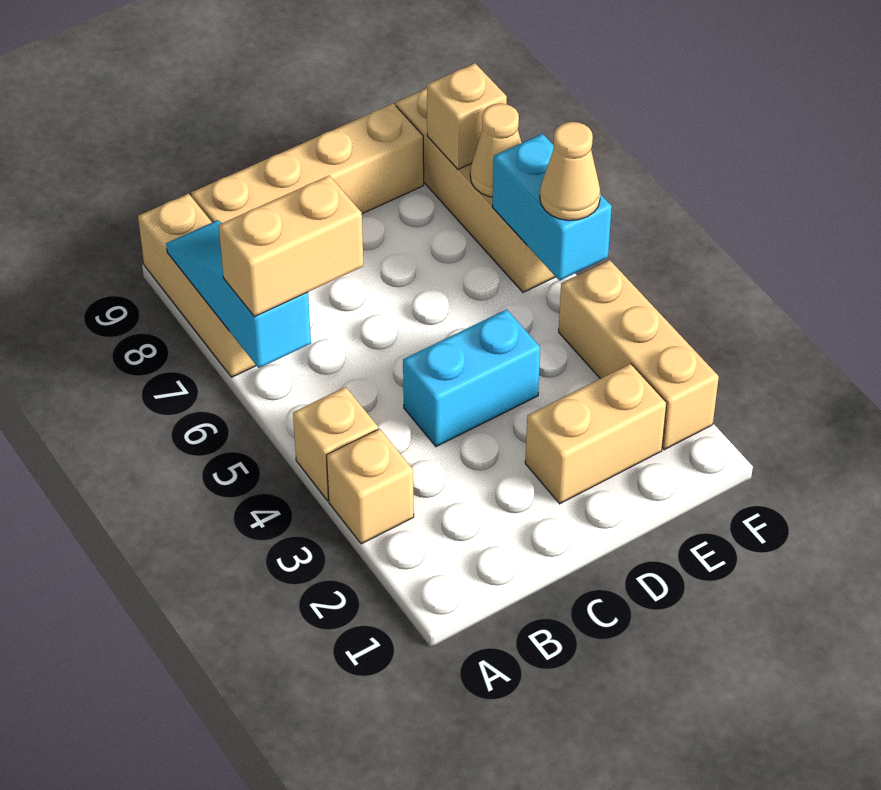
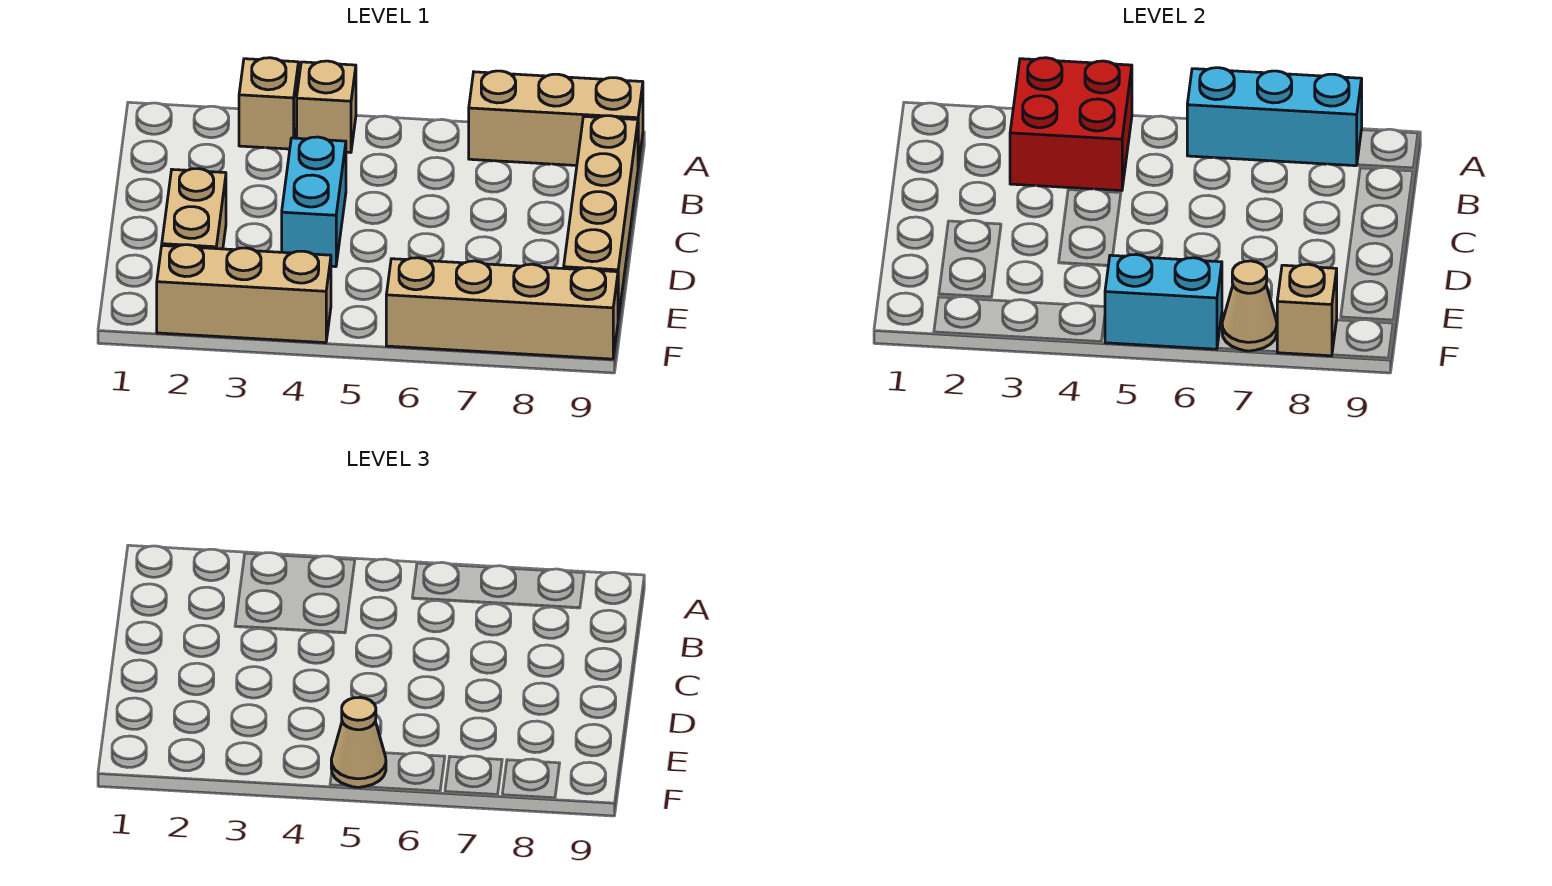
none -> red 2x2 brick [1010,58,1132,191]
cyan 1x3 slope [166,220,311,368] -> cyan 1x3 brick [1187,68,1362,166]
tan 1x2 brick [219,176,363,317] -> none

